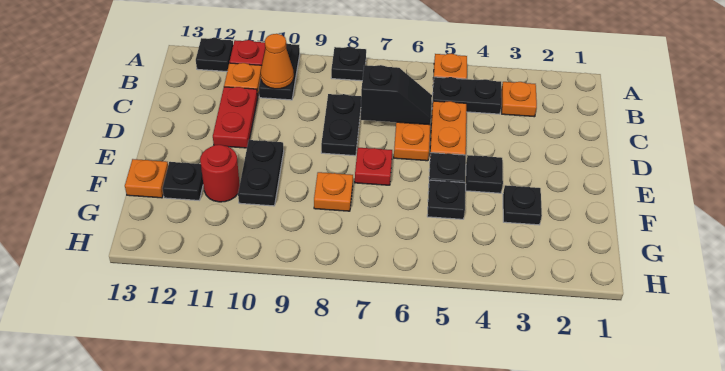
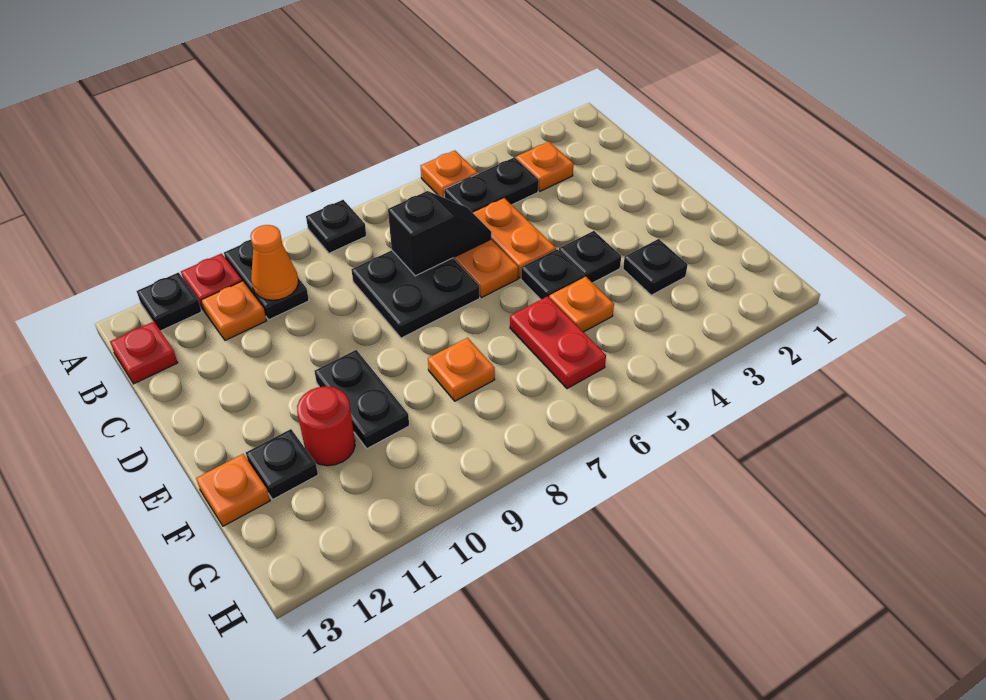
black 1x2 plate [321,94,361,156] -> black 2x2 plate [351,250,480,338]
red 1x2 plate [213,87,258,148] -> red 1x2 plate moved to [510,296,606,389]
red 1x1 plate [355,148,392,185] -> red 1x1 plate moved to [110,322,178,384]
black 1x1 plate [427,180,465,219] -> orange 1x1 plate [549,277,614,332]

